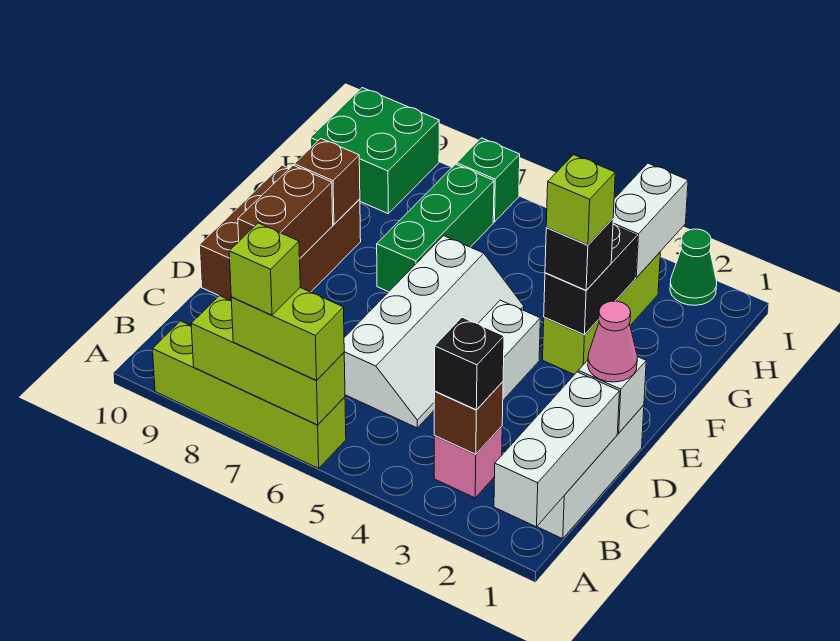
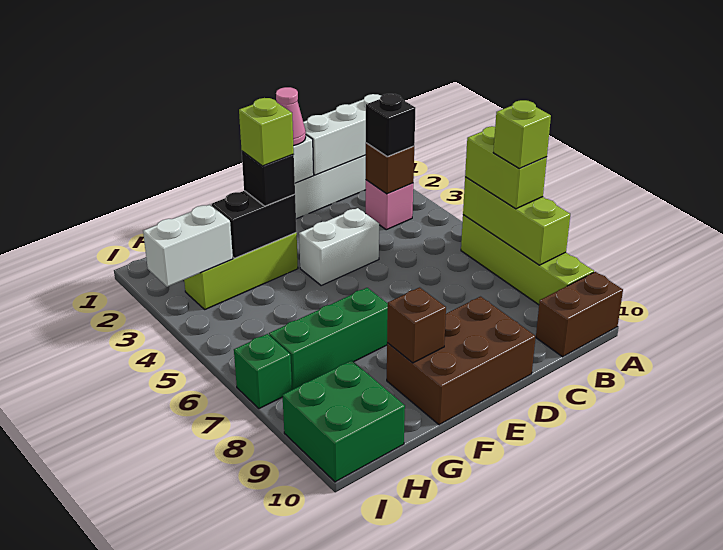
white 2x4 slope [344,236,524,428] -> none
brown 1x2 brick [238,165,333,258] -> brown 1x2 brick moved to [536,272,623,357]
green 1x1 cone [670,229,717,305] -> none

